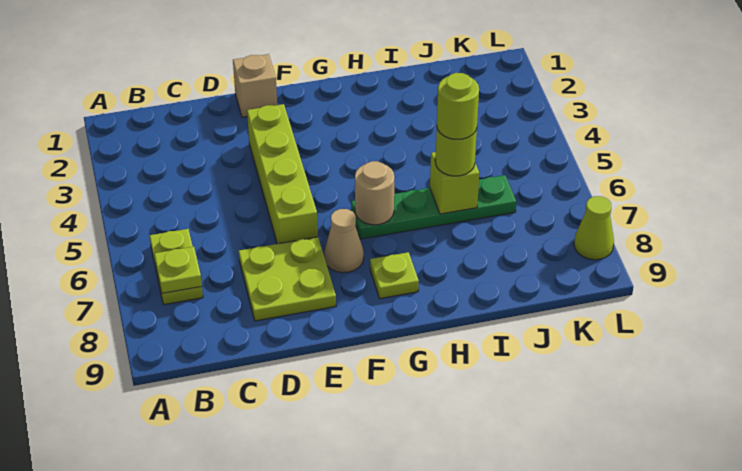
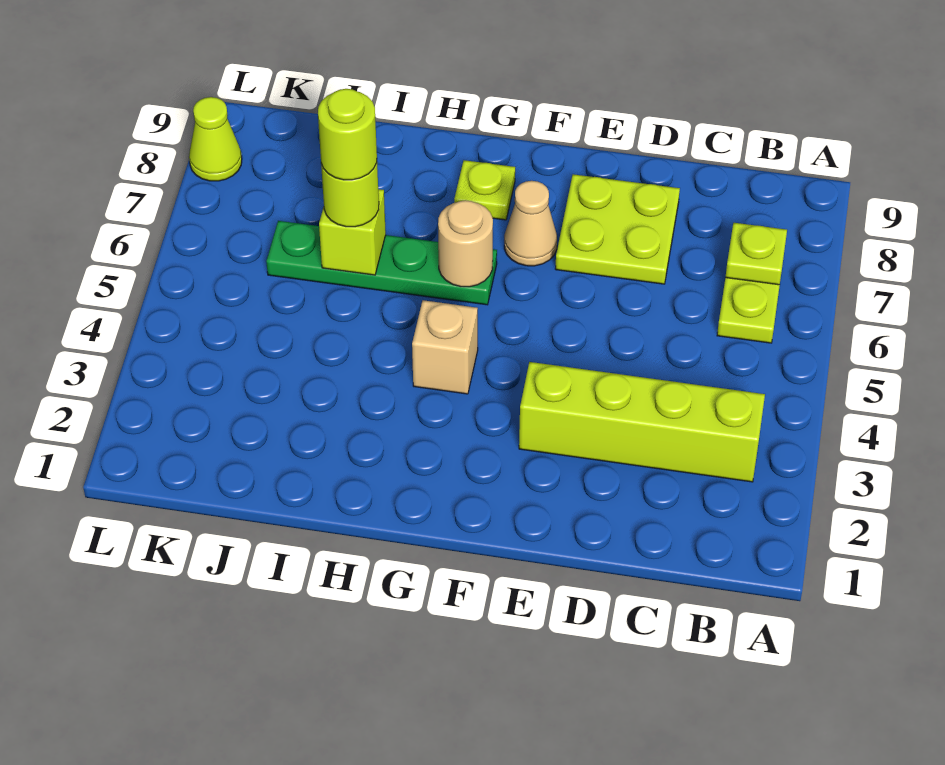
tan 1x1 brick [233,54,277,117] -> tan 1x1 brick moved to [412,300,478,394]
lime 1x4 brick [247,104,318,244] -> lime 1x4 brick turned to [519,362,765,482]

